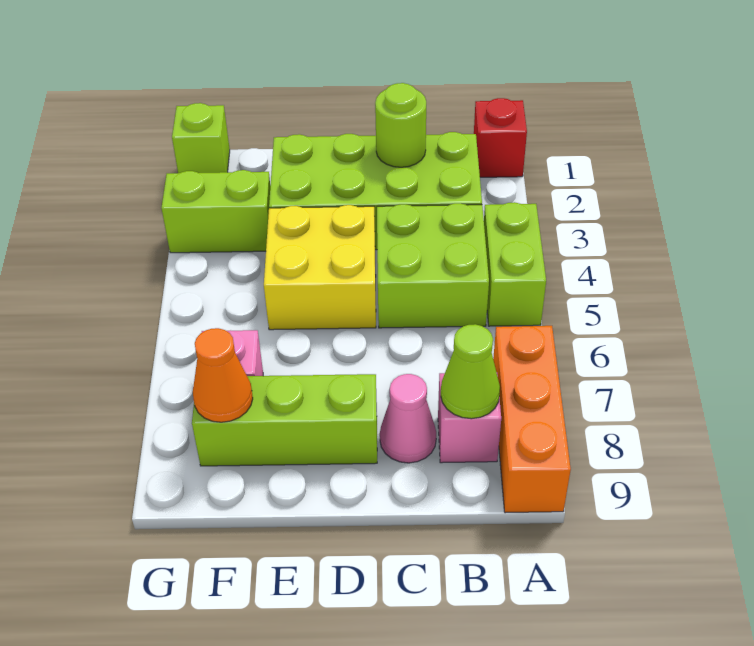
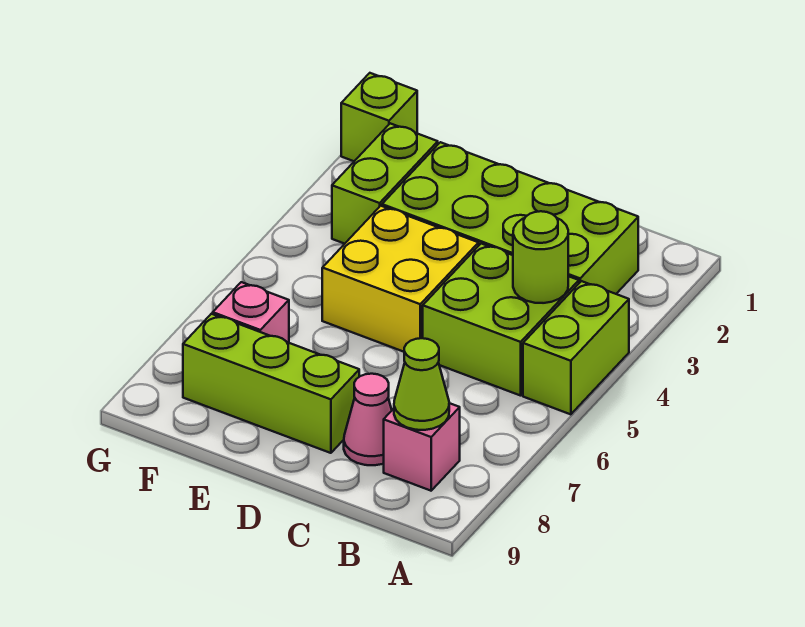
red 1x1 brick [474,98,527,177] -> none
orange 1x3 brick [493,326,571,513] -> none
lime 1x1 round brick [375,83,426,167] -> lime 1x1 round brick moved to [513,211,568,303]
lime 1x2 brick [161,170,270,253] -> lime 1x2 brick turned to [332,123,438,244]
orange 1x1 cone [193,328,253,422] -> none

